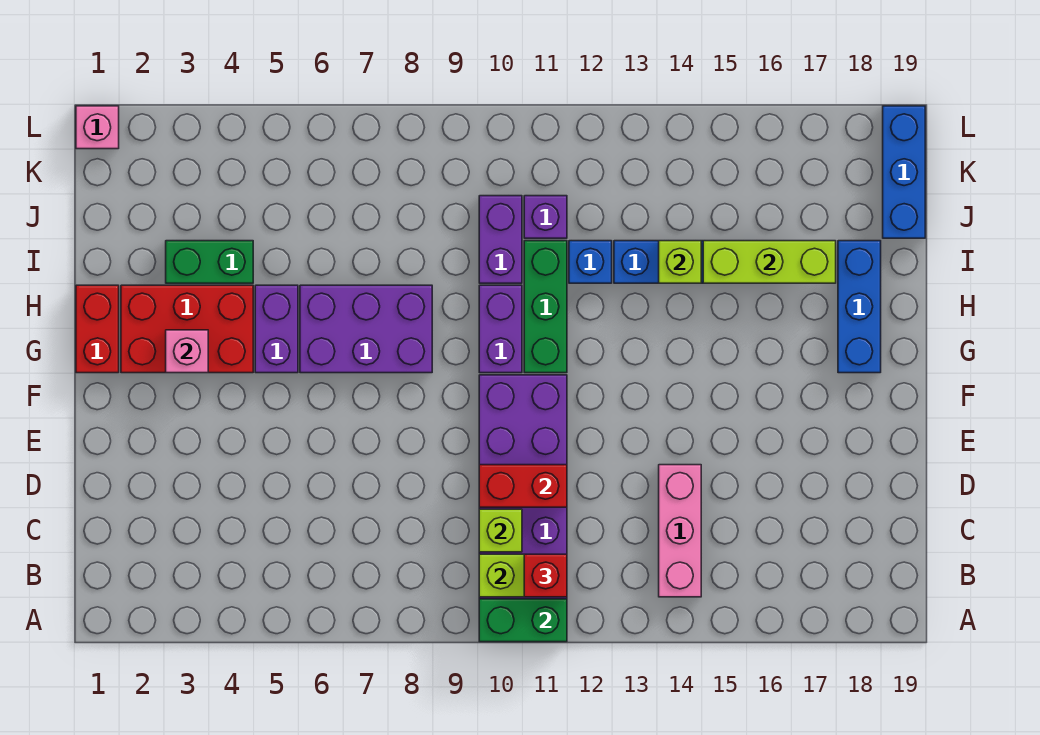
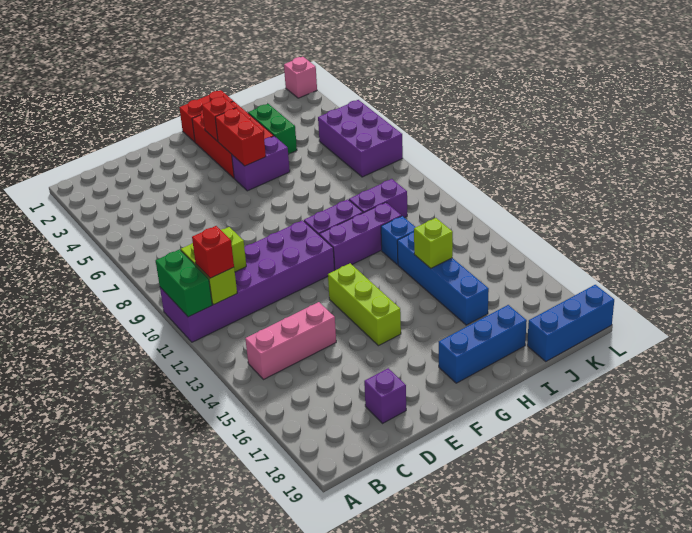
red 1x2 brick [479,465,567,507] -> red 1x2 brick moved to [215,108,266,166]
pink 1x1 brick [166,330,208,373] -> red 1x1 brick [202,97,235,141]
purple 2x3 brick [300,285,432,373] -> purple 2x3 brick moved to [318,100,403,177]
green 1x3 brick [524,241,567,373] -> purple 1x3 brick [319,202,401,270]
lime 1x3 brick [703,241,836,283] -> lime 1x3 brick moved to [328,263,401,346]
purple 1x1 brick [524,196,567,238] -> purple 1x1 brick moved to [364,368,406,423]

